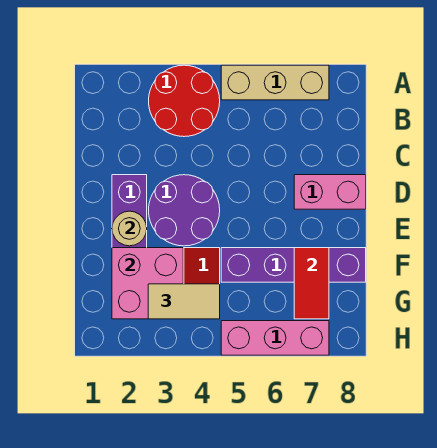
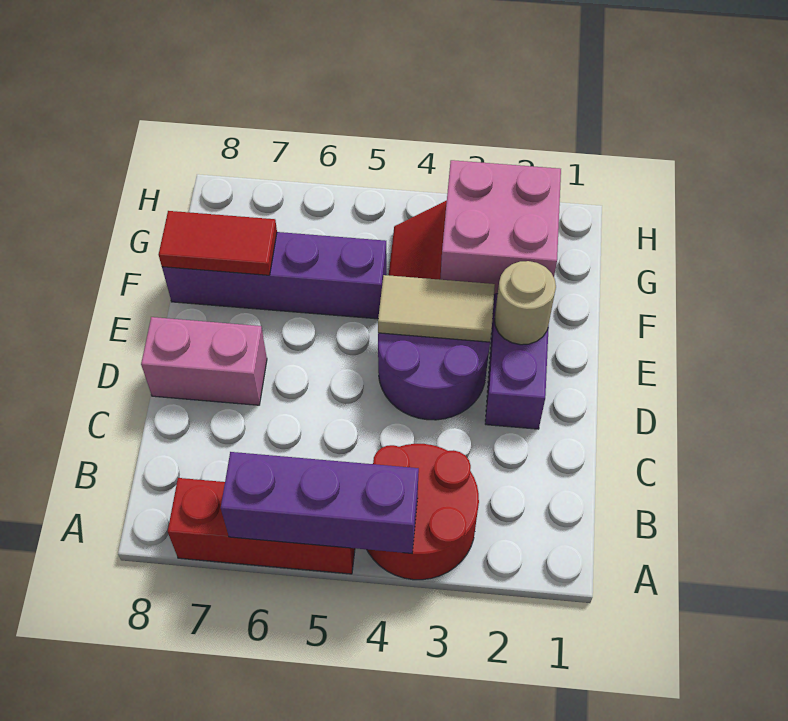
none -> purple 1x3 brick [221,452,419,553]
tan 1x3 brick [221,65,329,100] -> red 1x3 brick [168,478,355,574]
red 1x2 tile [294,248,329,319] -> red 1x2 tile turned to [159,211,277,275]
tan 1x2 tile [148,284,220,319] -> tan 1x2 tile moved to [378,275,495,342]
pink 1x3 brick [221,321,329,355] -> none

